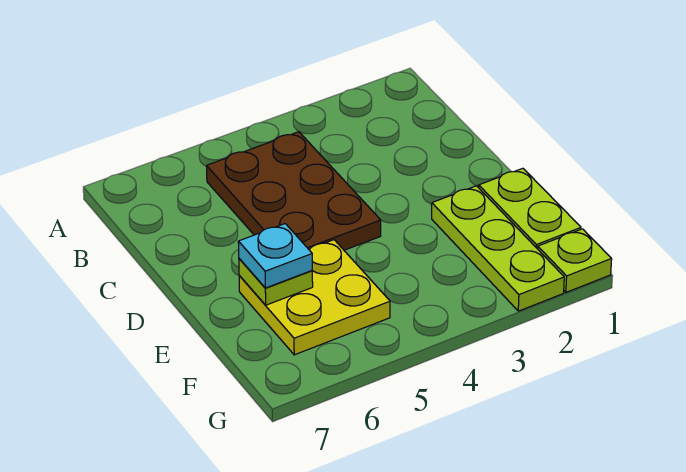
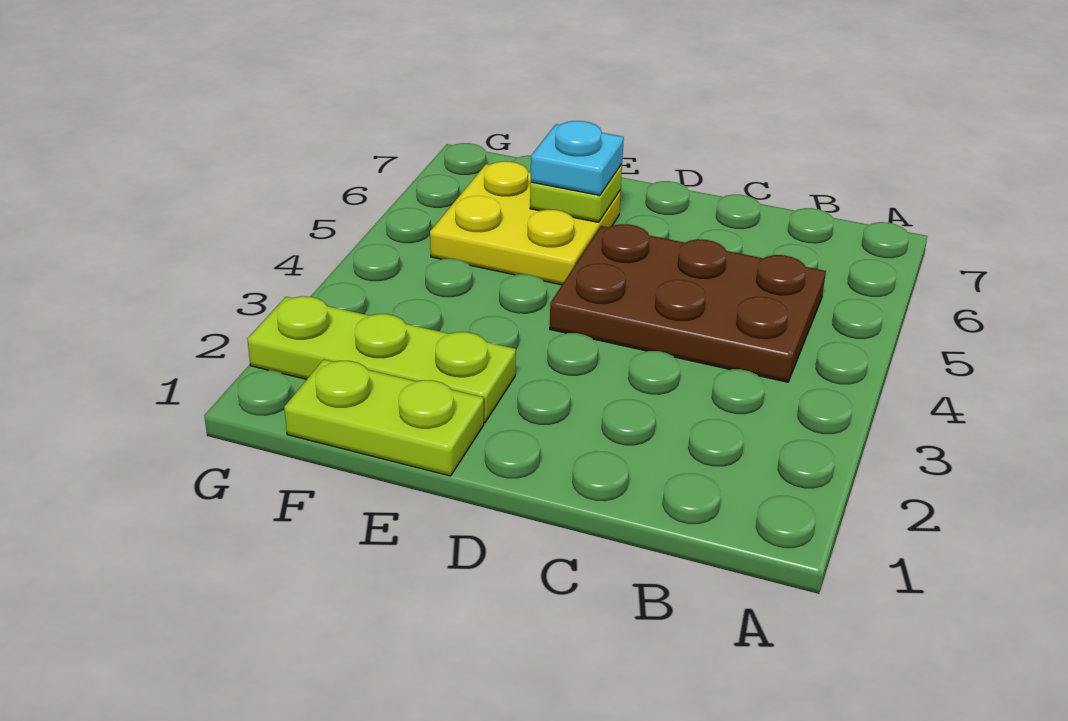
lime 1x1 plate [538,229,612,292] -> none

